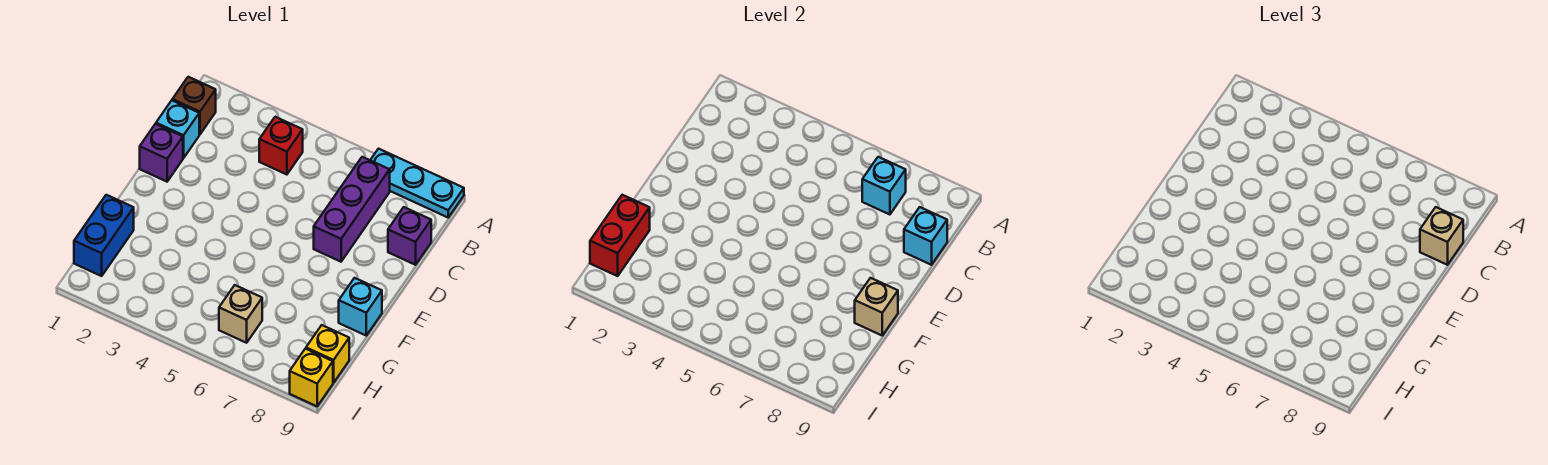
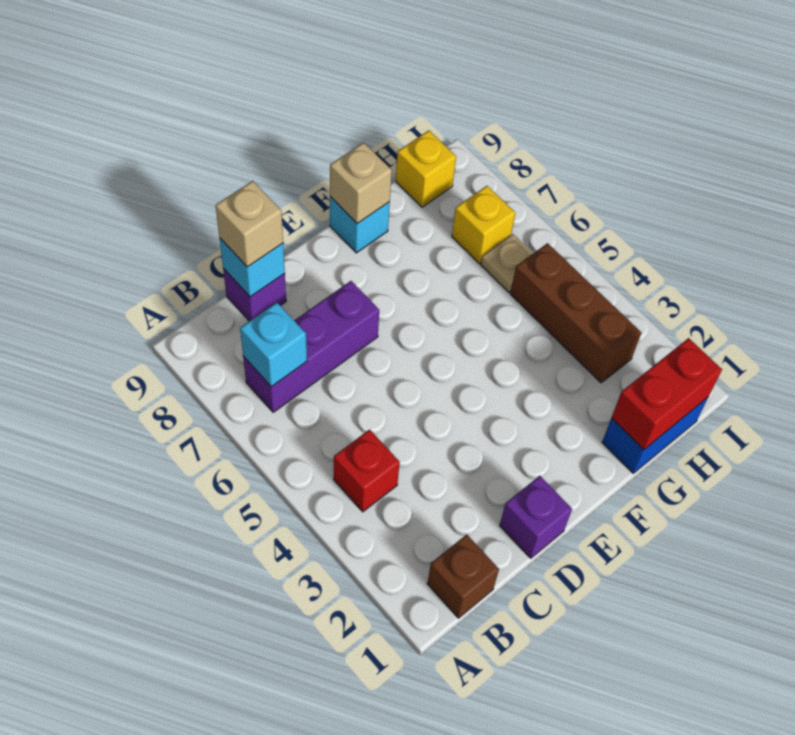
cyan 1x3 plate [370,149,464,217] -> none
cyan 1x1 brick [156,101,199,158] -> none
none -> brown 1x3 brick [510,243,641,383]
tan 1x1 brick [219,285,262,343] -> tan 1x1 plate [481,234,533,292]
yellow 1x1 brick [290,349,333,406] -> yellow 1x1 brick moved to [452,186,515,263]

